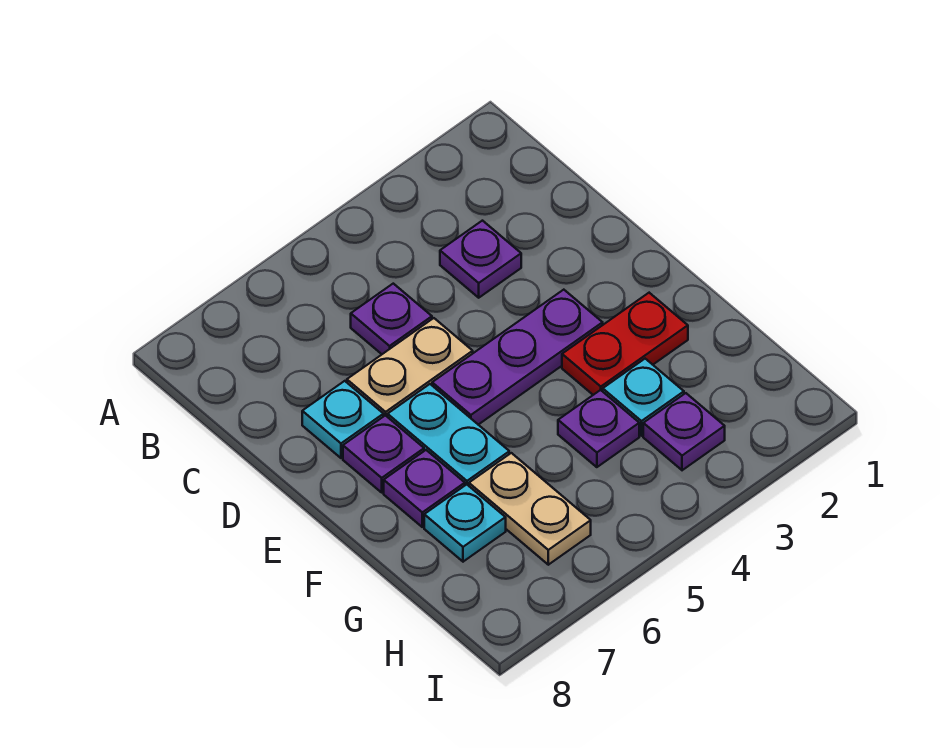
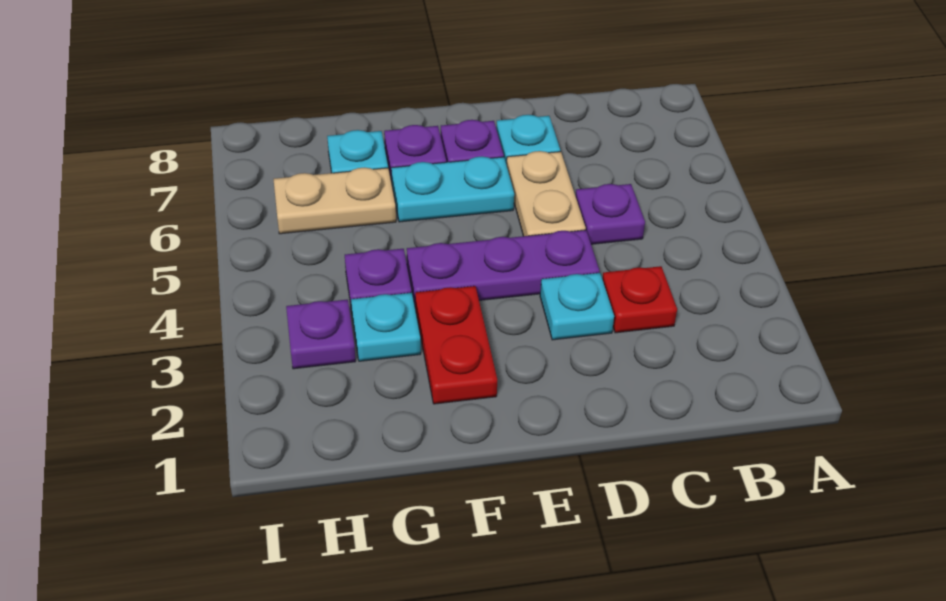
purple 1x1 plate [440,221,521,298] -> red 1x1 plate [602,266,677,333]
none -> cyan 1x1 plate [540,273,614,340]
purple 1x3 plate [432,290,603,425] -> purple 1x3 plate turned to [407,230,599,305]

